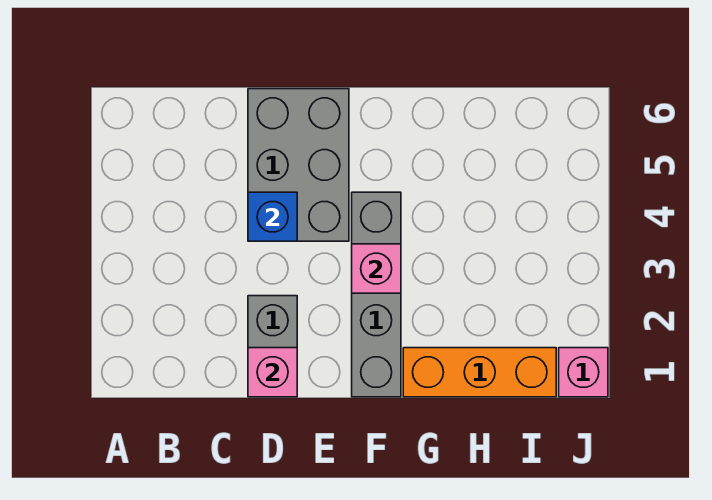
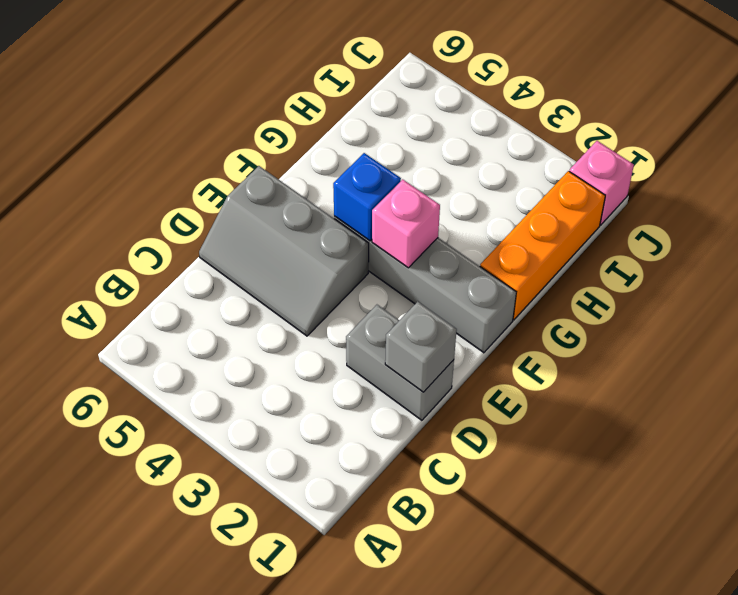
pink 1x1 brick [248,348,297,397] -> grey 1x1 brick [385,301,457,392]
grey 2x3 brick [248,89,349,241] -> grey 2x3 slope [199,166,369,336]
blue 1x1 brick [248,192,297,241] -> blue 1x1 brick moved to [333,153,401,241]

